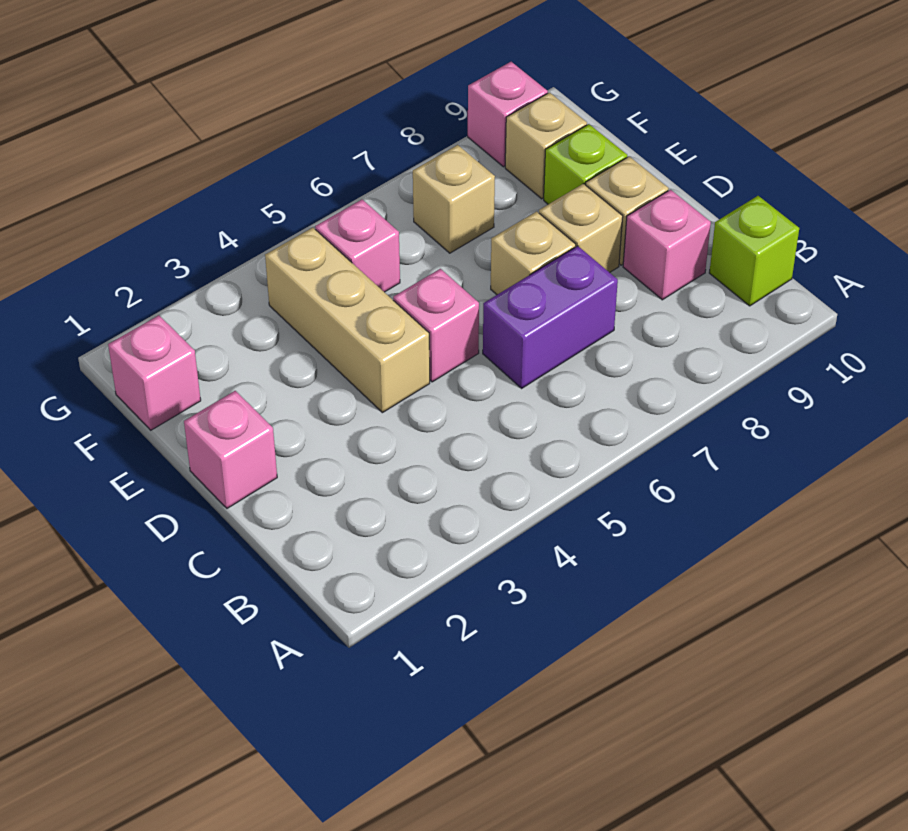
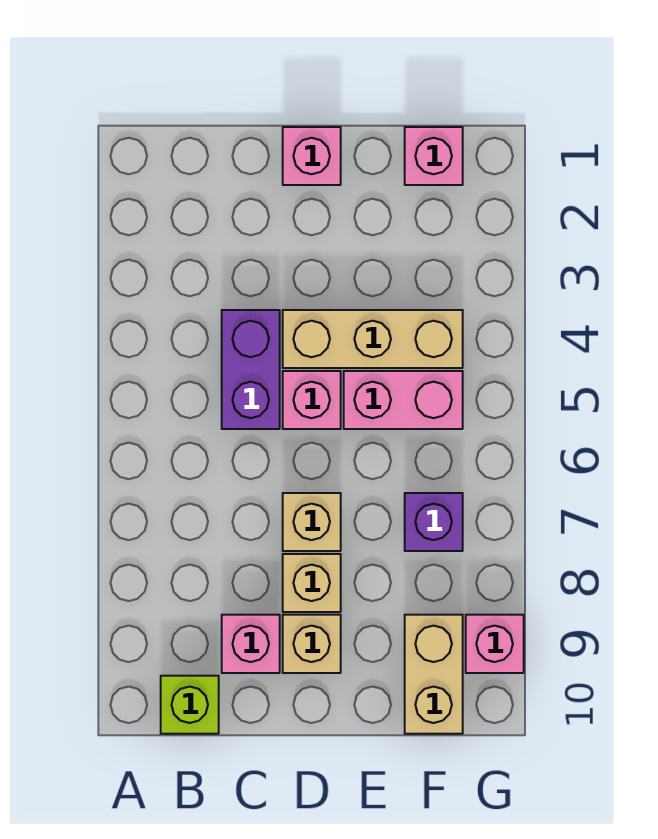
purple 1x2 brick [483,246,618,388] -> purple 1x2 brick moved to [222,310,280,429]
lime 1x1 brick [544,124,627,204] -> none
pink 1x1 brick [315,200,400,292] -> pink 1x2 brick [344,371,463,429]
tan 1x1 brick [413,145,495,253] -> purple 1x1 brick [405,493,463,551]
tan 1x1 brick [505,93,587,199] -> tan 1x2 brick [405,615,463,734]

